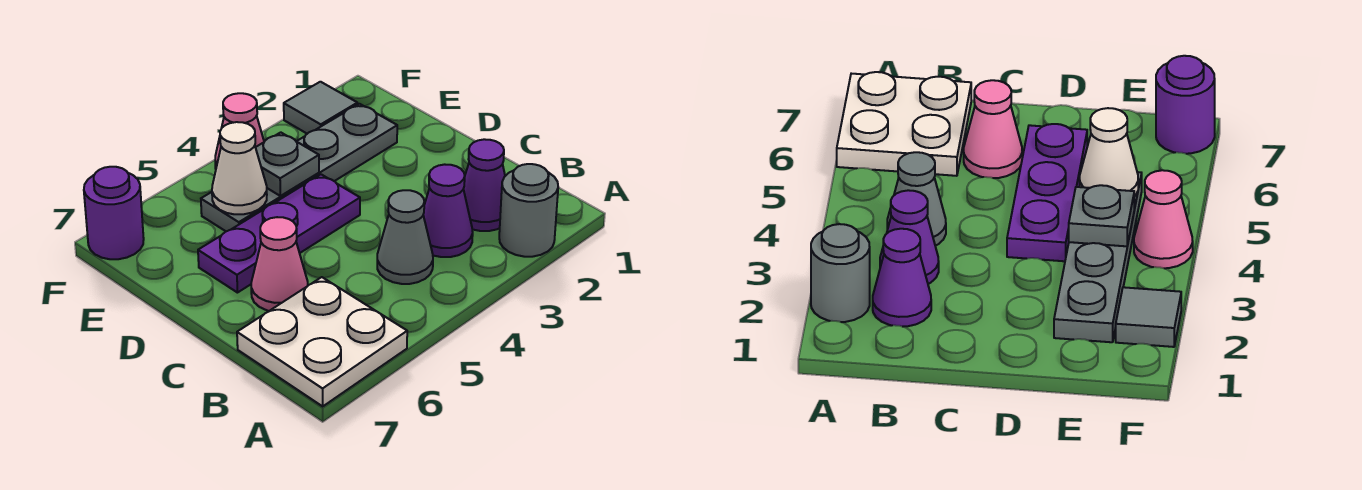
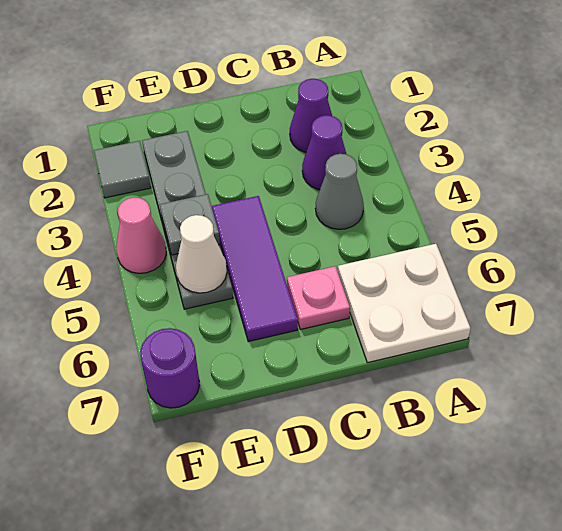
grey 1x1 round brick [499,164,558,257] -> none
pink 1x1 cone [251,217,308,311] -> pink 1x1 plate [287,266,350,330]
purple 1x3 plate [198,174,360,293] -> purple 1x3 tile [212,196,298,342]

